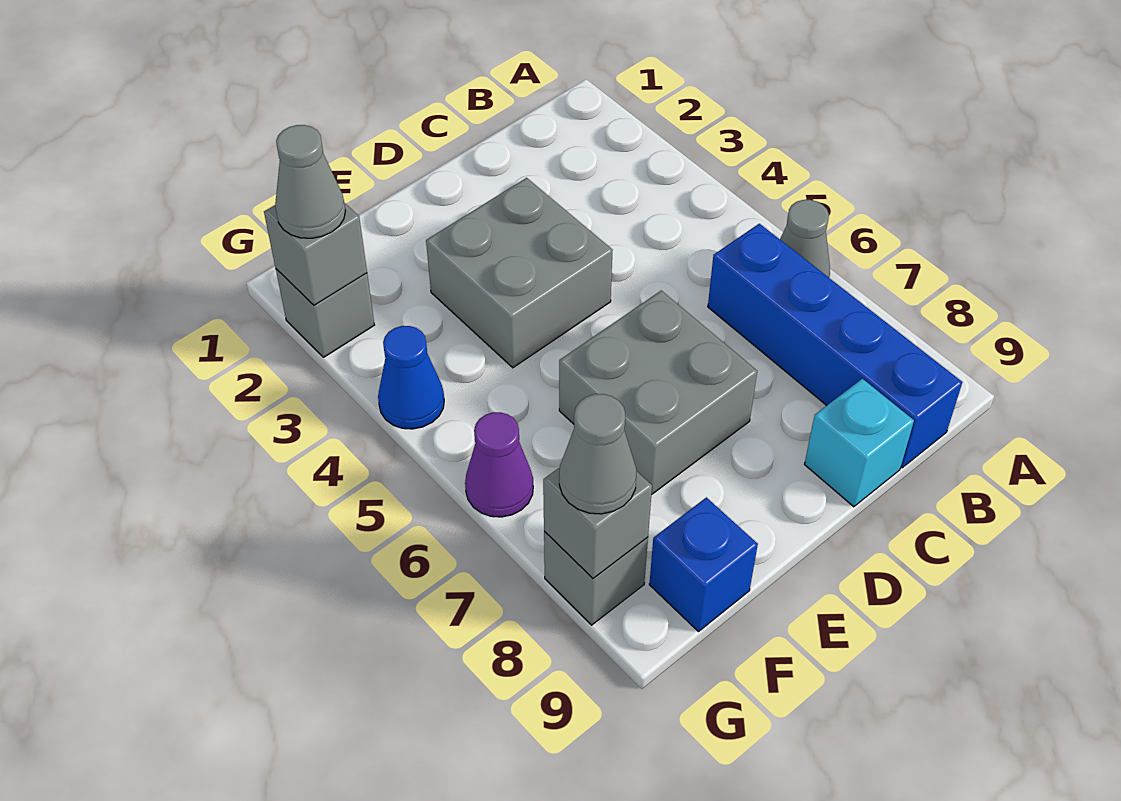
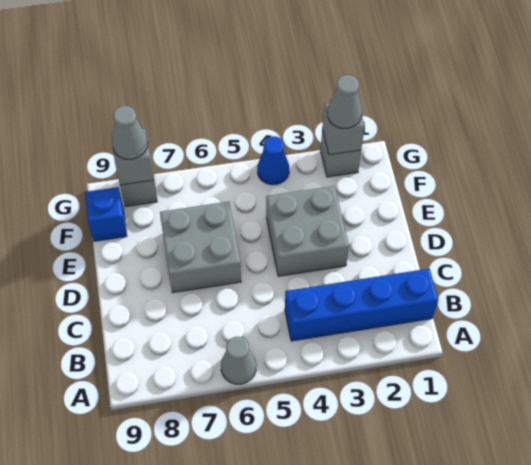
blue 1x4 brick [708,224,962,468] -> blue 1x4 brick moved to [285,269,438,341]
cyan 1x1 brick [804,379,914,507] -> none
purple 1x1 cone [465,412,533,517] -> none

